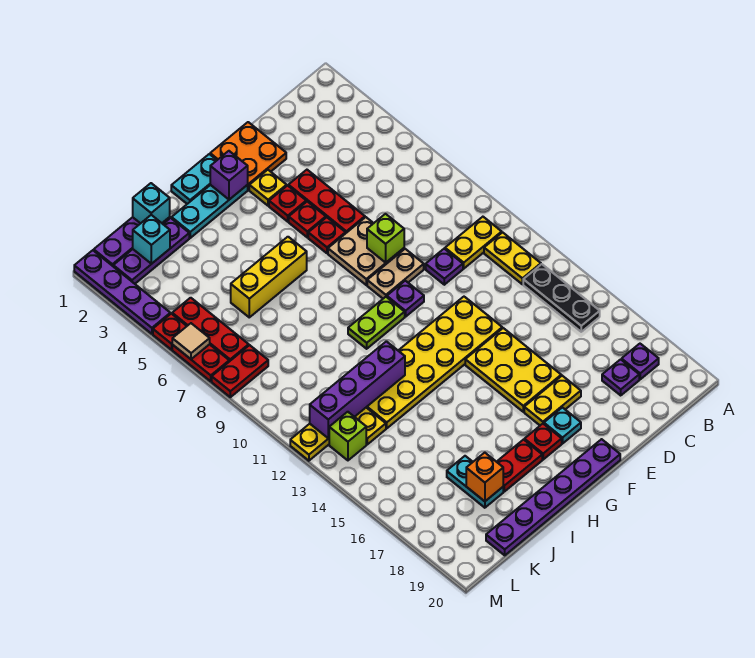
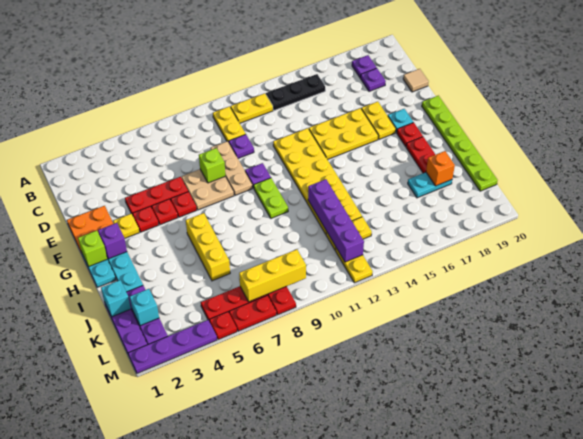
tan 1x2 plate [367,249,424,299] -> tan 1x3 plate [211,141,253,195]
purple 1x6 plate [486,439,620,555] -> lime 1x6 plate [422,96,498,191]
none -> yellow 1x3 brick [239,249,306,302]
lime 1x1 brick [329,412,366,460] -> lime 1x1 brick moved to [78,231,107,267]
tan 1x1 tile [172,323,210,359] -> tan 1x1 tile moved to [403,69,429,92]

